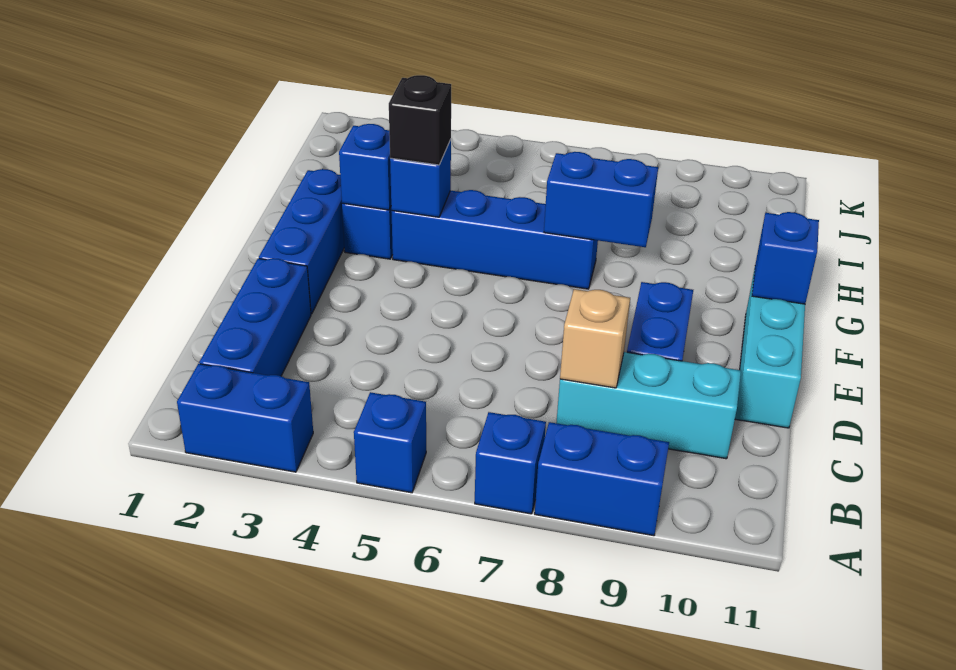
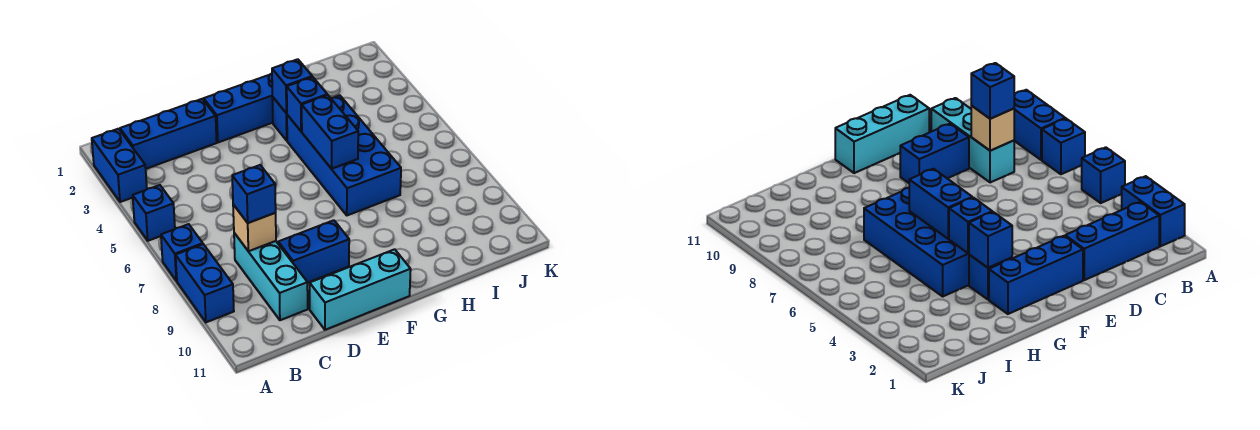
blue 1x1 brick [752,212,819,304] -> blue 1x1 brick moved to [232,165,276,223]
blue 1x4 brick [392,190,598,289] -> blue 2x4 brick [287,95,401,215]
black 1x1 brick [389,75,451,165] -> none
blue 1x2 brick [544,152,658,247] -> blue 1x2 brick moved to [302,95,358,169]

